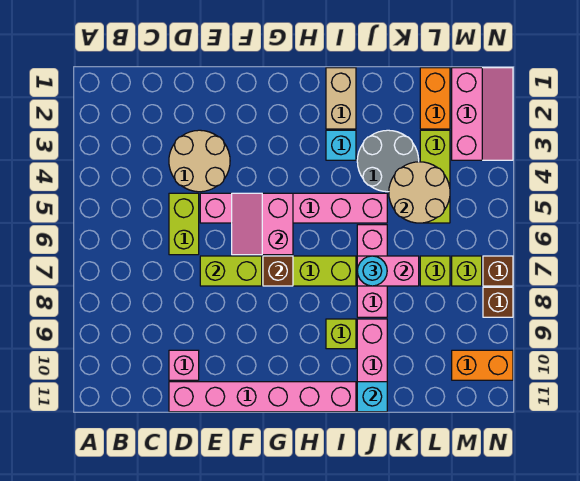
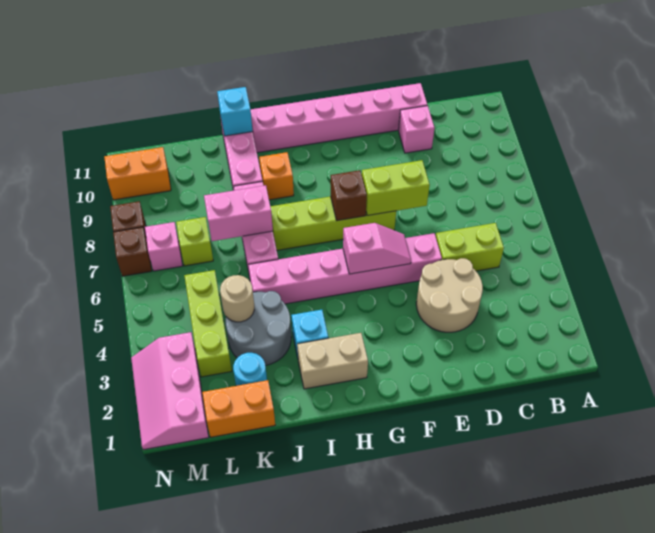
lime 1x2 brick [169,193,199,255] -> lime 1x2 brick turned to [435,223,504,271]
pink 2x2 slope [232,193,293,255] -> pink 1x2 slope [343,223,411,274]
tan 1x2 brick [326,68,356,129] -> tan 1x2 brick turned to [297,333,368,389]
lime 1x1 brick [326,319,356,349] -> orange 1x1 brick [259,152,294,200]
cyan 1x1 round brick [357,256,387,286] -> cyan 1x1 round brick moved to [233,353,267,386]
tan 2x2 round brick [389,162,450,223] -> tan 1x1 round brick [220,275,254,322]
orange 1x2 brick [420,68,450,129] -> orange 1x2 brick turned to [202,380,275,437]
lime 1x1 brick [452,256,482,286] -> pink 1x1 brick [145,222,183,271]

